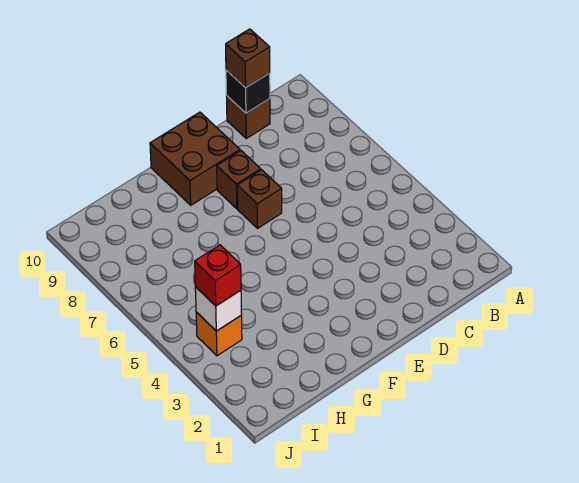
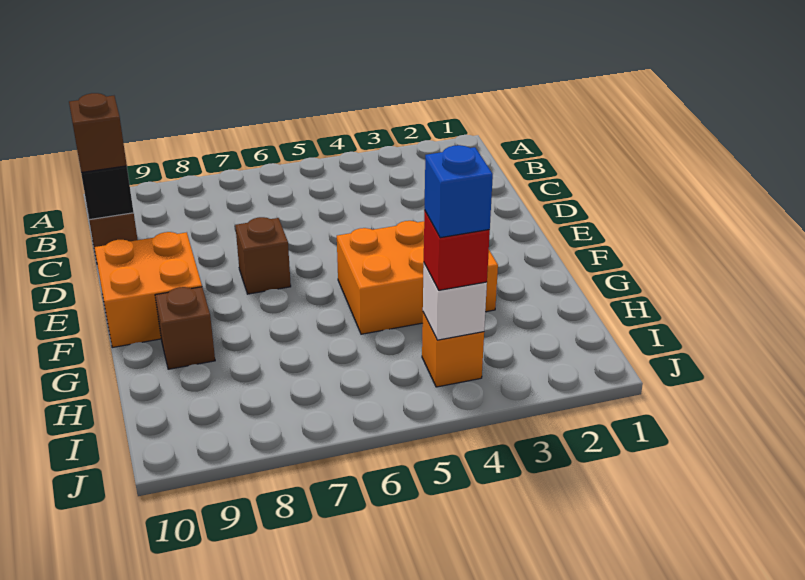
brown 1x1 brick [217,151,261,209] -> brown 1x1 brick moved to [155,287,215,369]
brown 2x2 brick [150,112,240,205] -> orange 2x2 brick [94,232,202,347]
none -> orange 2x3 brick [337,221,498,334]
none -> blue 1x1 brick [425,145,493,238]

